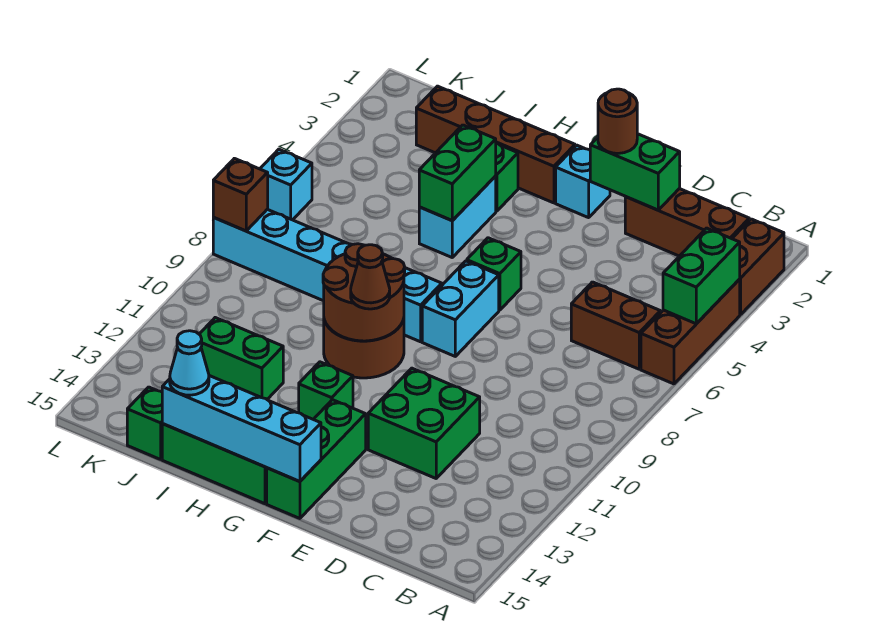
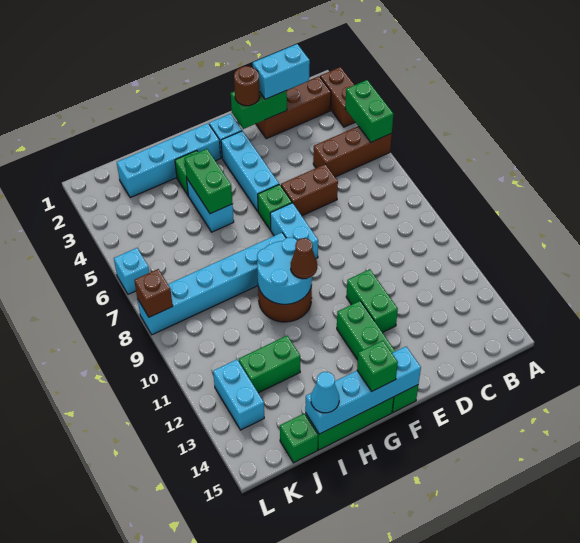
brown 1x3 brick [641,279,740,384] -> brown 1x3 brick turned to [313,126,392,177]
brown 1x2 brick [571,282,660,369] -> brown 1x2 brick moved to [281,164,338,216]
none -> cyan 1x2 brick [253,44,310,99]
green 2x2 brick [368,368,480,478] -> green 1x2 brick [346,269,398,332]
none -> cyan 1x3 brick [221,131,279,211]
green 1x3 brick [267,400,366,518] -> green 1x4 brick [337,301,418,413]
brown 1x4 brick [416,86,575,203] -> cyan 1x4 brick [117,123,221,198]
brown 2x2 round brick [323,244,405,341] -> cyan 2x2 round brick [257,237,312,304]
green 1x1 brick [299,362,353,419] -> green 1x1 brick moved to [357,341,398,391]
none -> cyan 1x2 brick [213,359,264,430]

